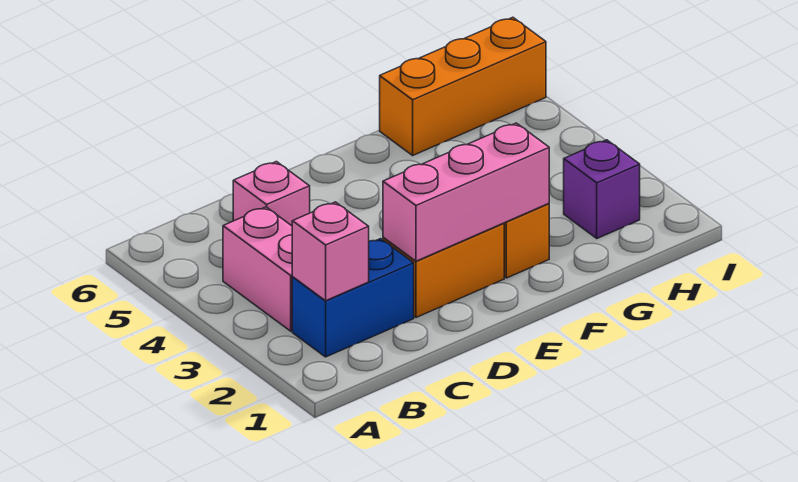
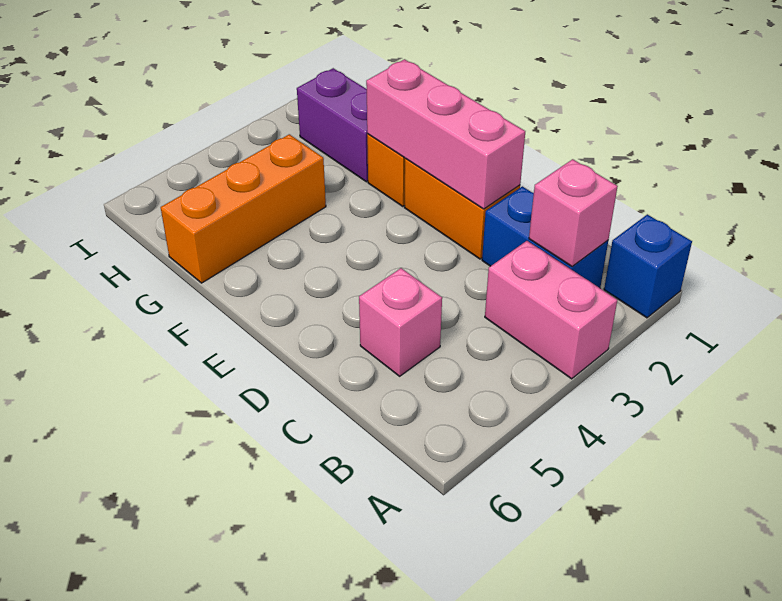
none -> blue 1x1 brick [604,214,692,318]
pink 1x2 brick [223,207,293,331] -> pink 1x2 brick turned to [485,241,617,379]
orange 1x3 brick [380,17,546,155] -> orange 1x3 brick turned to [161,134,326,283]
purple 1x1 brick [564,140,640,238] -> purple 1x2 brick [297,68,368,182]

